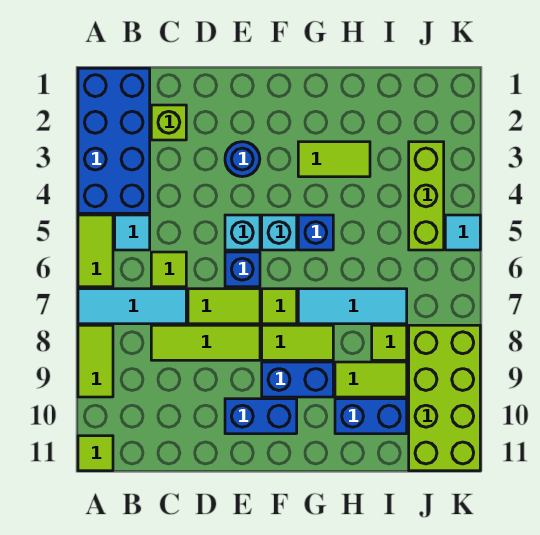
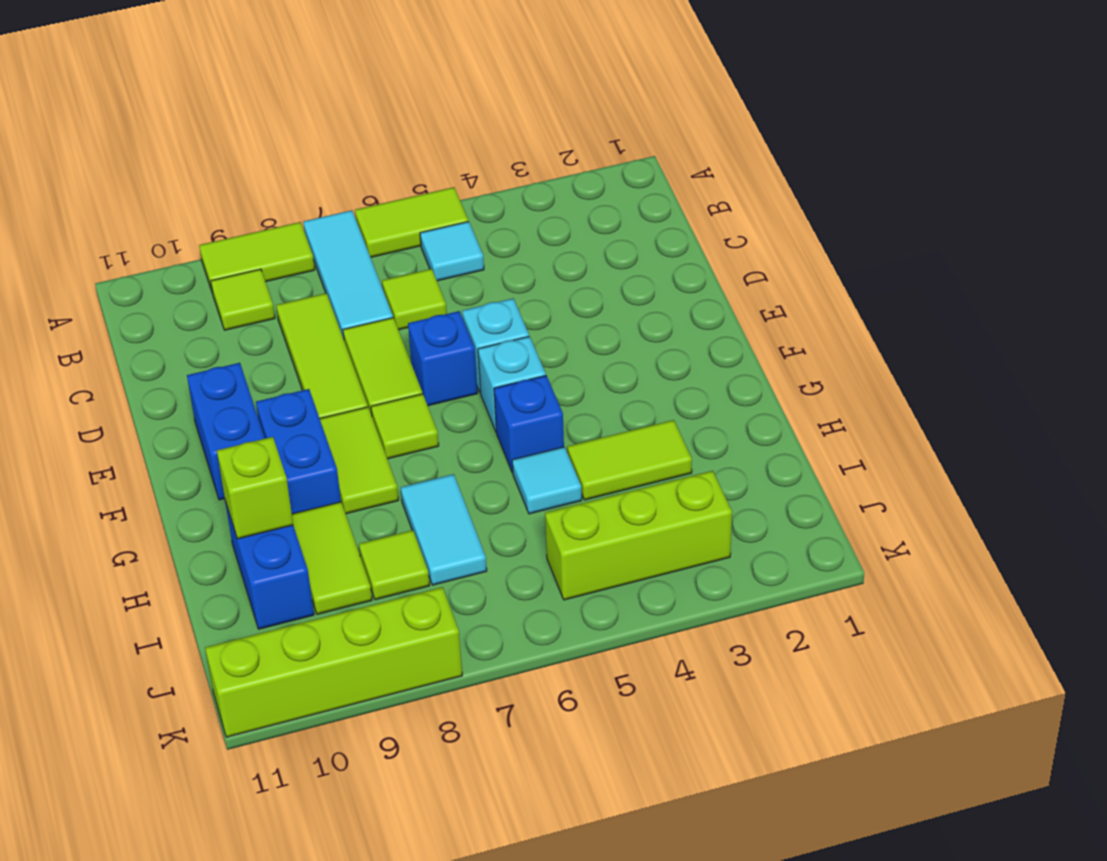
blue 2x4 brick [78,68,150,213] -> none
lime 1x1 tile [78,436,113,471] -> lime 1x1 tile moved to [211,269,275,330]
lime 1x1 brick [151,105,186,140] -> lime 1x1 brick moved to [217,437,293,539]
blue 1x1 round brick [225,142,260,177] -> none
lime 1x2 tile [298,142,370,177] -> lime 1x2 tile turned to [567,420,692,500]
cyan 1x3 tile [298,289,407,324] -> cyan 1x2 tile [401,474,487,585]
lime 2x4 brick [409,325,480,471] -> lime 1x4 brick [205,587,462,737]
cyan 1x1 tile [445,215,480,250] -> cyan 1x1 tile moved to [512,447,582,514]

